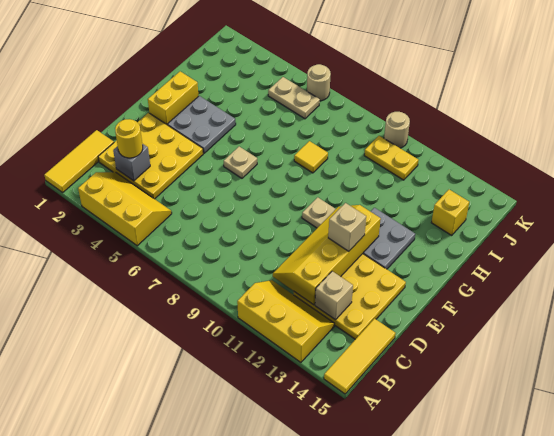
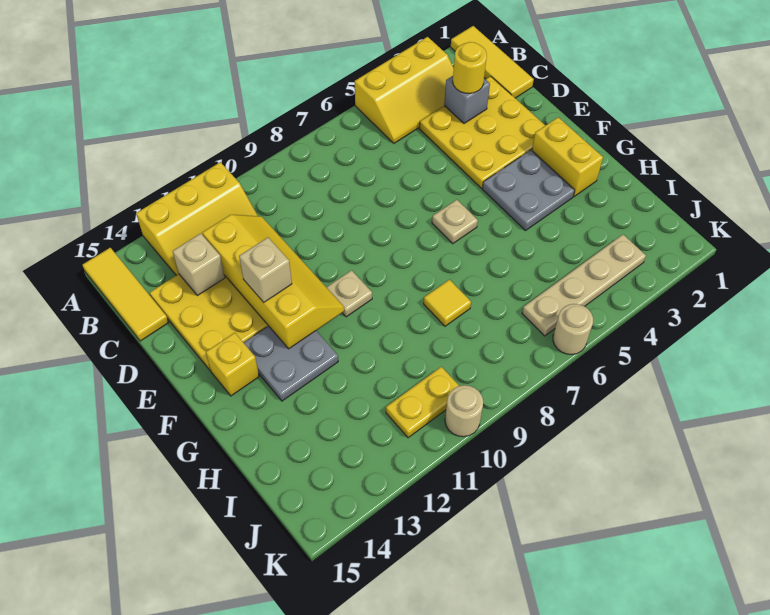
yellow 1x1 brick [431,190,469,235] -> yellow 1x1 brick moved to [206,333,259,396]
tan 1x2 plate [268,77,320,119] -> tan 1x4 plate [522,235,646,336]

